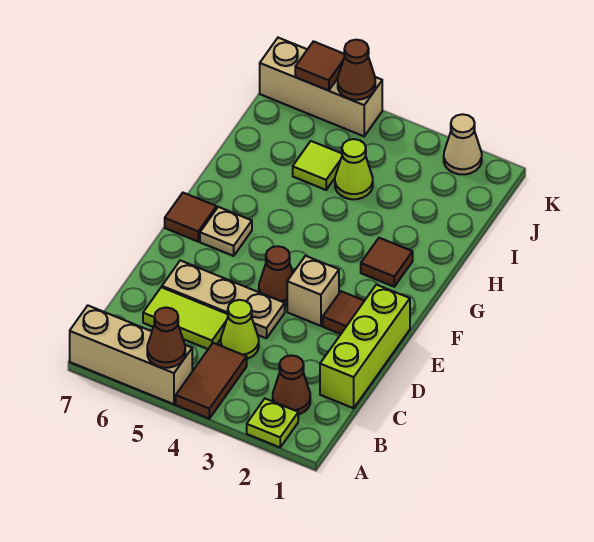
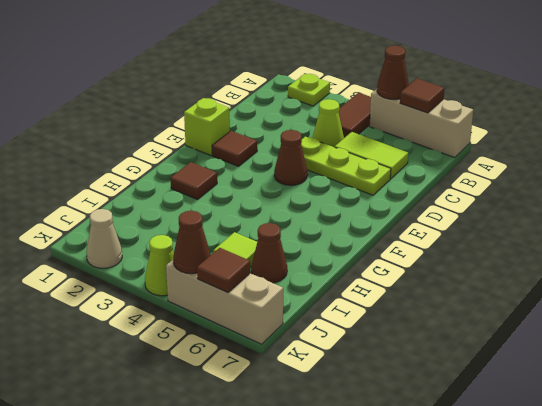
brown 1x1 cone [273,355,310,415] -> brown 1x1 cone moved to [251,223,287,283]
lime 1x3 brick [320,285,410,408] -> lime 1x1 brick [184,98,230,155]
tan 1x3 plate [162,260,285,338] -> lime 1x3 plate [301,137,391,195]
tan 1x1 brick [287,256,339,326] -> none
tan 1x1 plate [200,207,252,256] -> none
brown 1x1 tile [165,193,216,241] -> brown 1x1 tile moved to [400,78,445,113]
lime 1x1 cone [335,139,373,199] -> lime 1x1 cone moved to [145,235,174,296]

